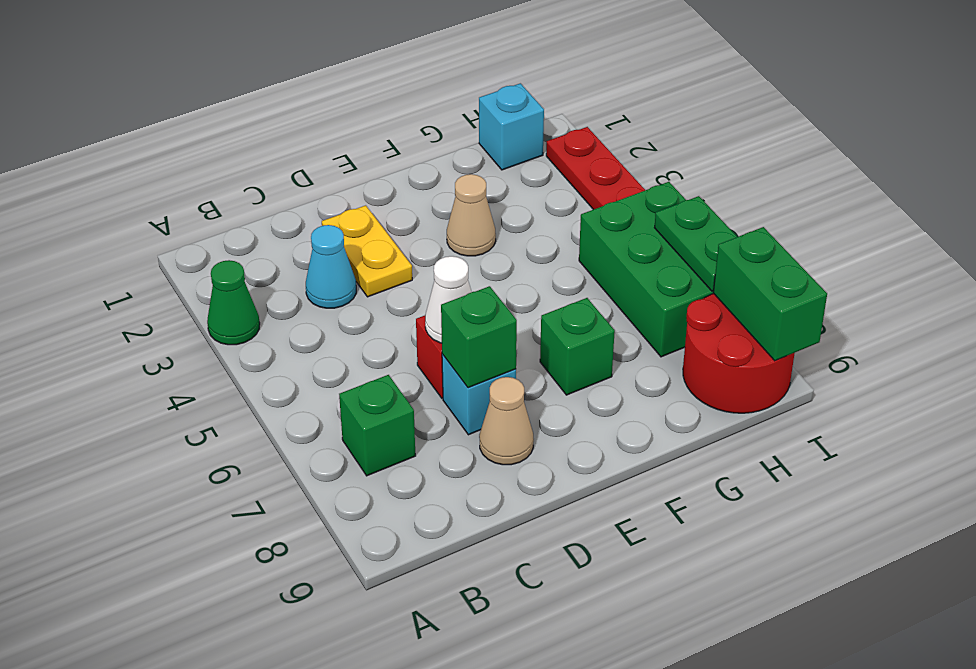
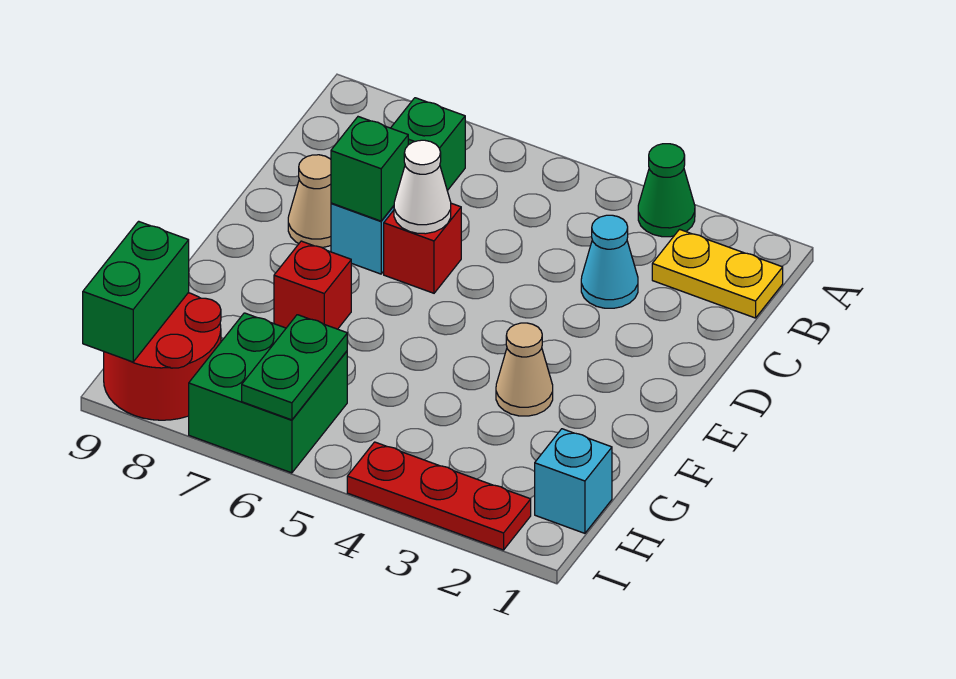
yellow 1x2 plate [322,205,412,297] -> yellow 1x2 plate moved to [652,229,783,318]
green 1x1 brick [540,298,615,395] -> red 1x1 brick [274,241,351,329]
green 2x3 brick [579,182,714,357] -> green 2x2 brick [189,313,347,473]
green 1x2 plate [654,196,737,291] -> green 1x2 plate turned to [242,315,347,420]
green 1x2 brick [713,227,827,361] -> green 1x2 brick turned to [83,221,189,362]

